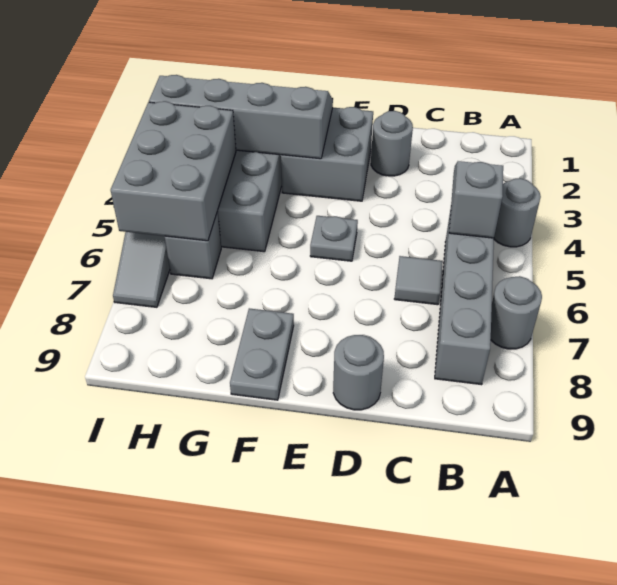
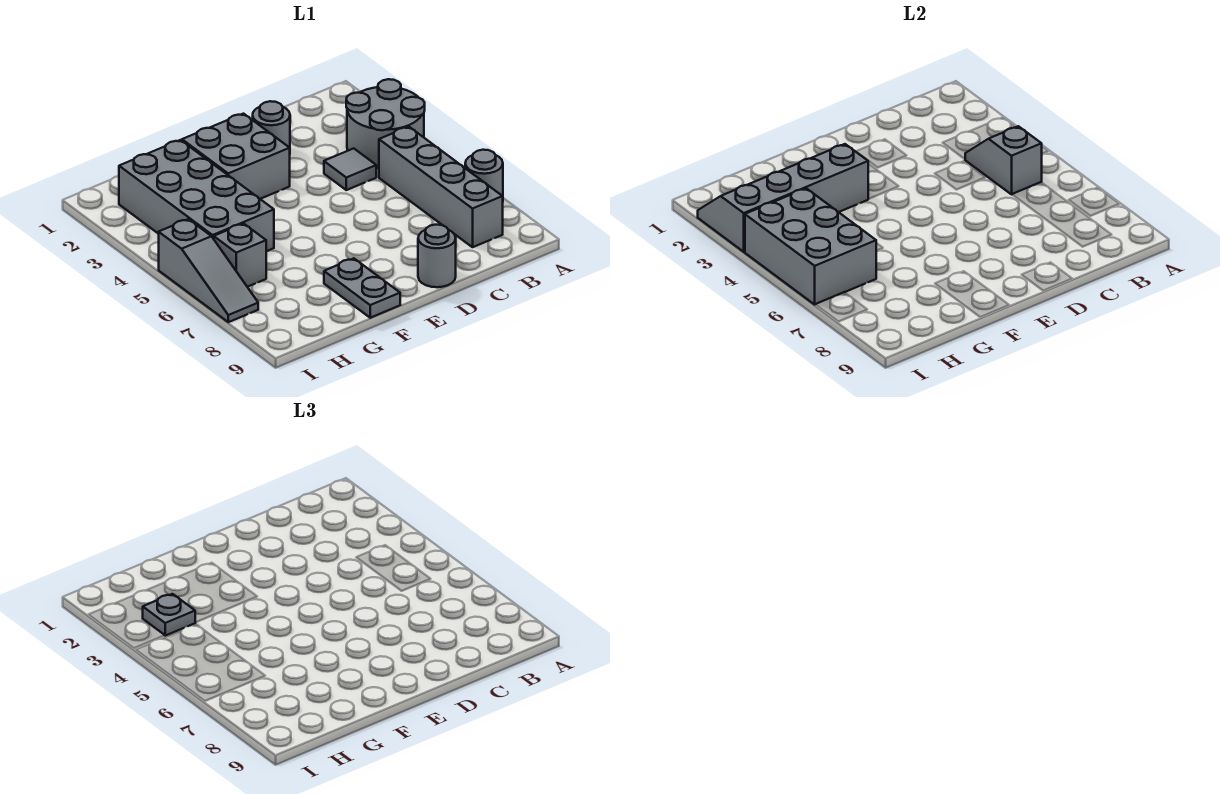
grey 1x1 round brick [494,178,541,247] -> grey 2x2 round brick [346,79,425,168]
grey 1x1 tile [394,256,443,305] -> grey 1x1 tile moved to [324,148,376,190]
grey 1x1 plate [310,216,358,261] -> grey 1x1 plate moved to [143,594,196,636]

